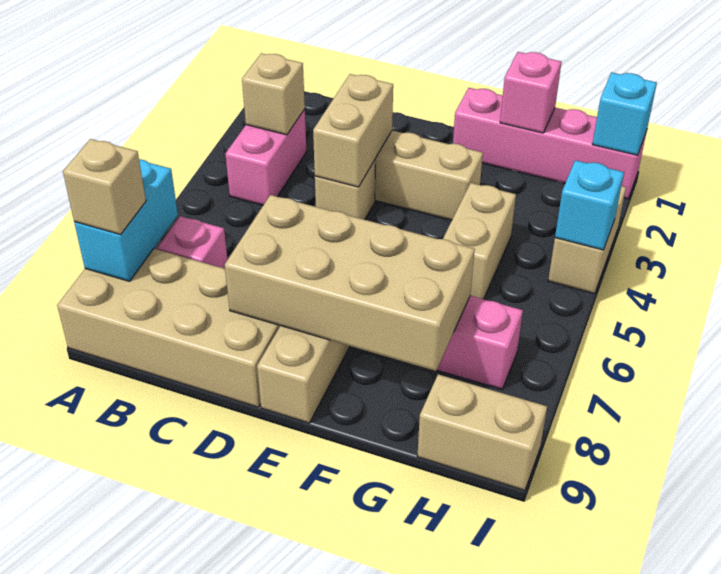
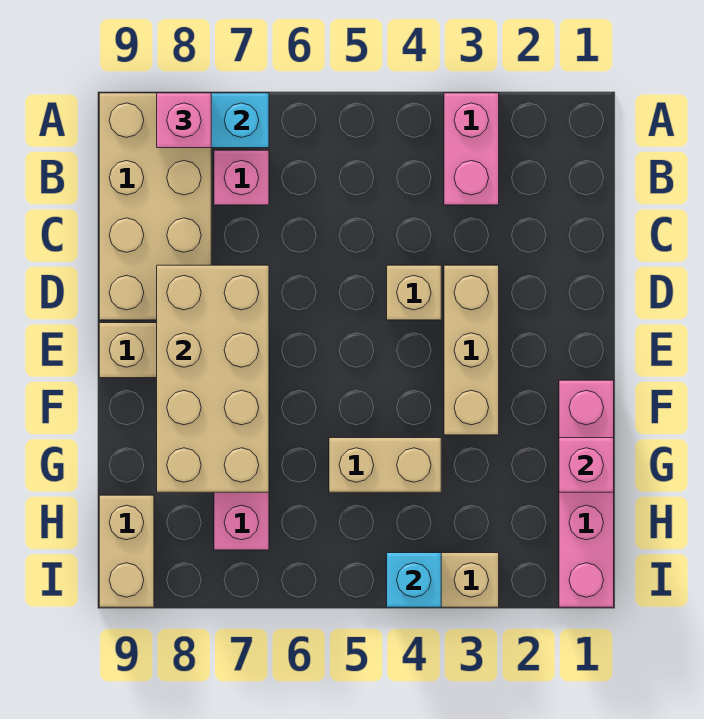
tan 1x1 brick [63,139,146,234] -> pink 1x1 brick [157,93,211,148]
pink 1x2 brick [225,109,306,205] -> pink 1x2 brick turned to [444,93,499,205]
tan 1x1 brick [242,53,305,135] -> none
tan 1x2 brick [313,74,393,187] -> none
cyan 1x1 brick [593,72,657,155] -> none

